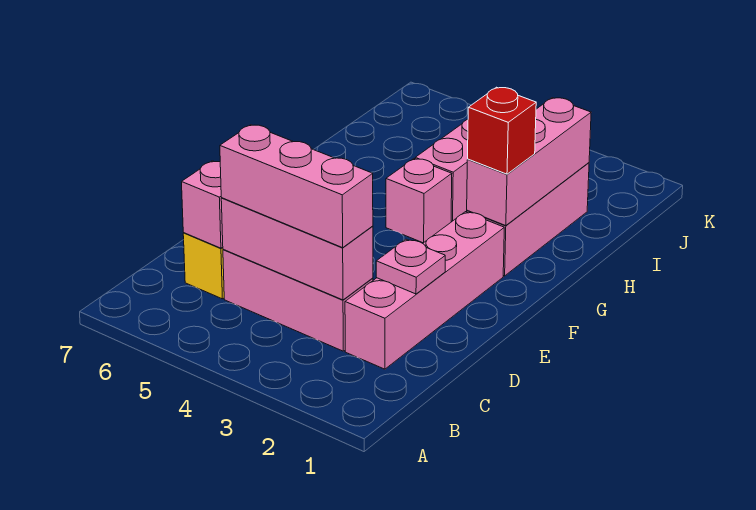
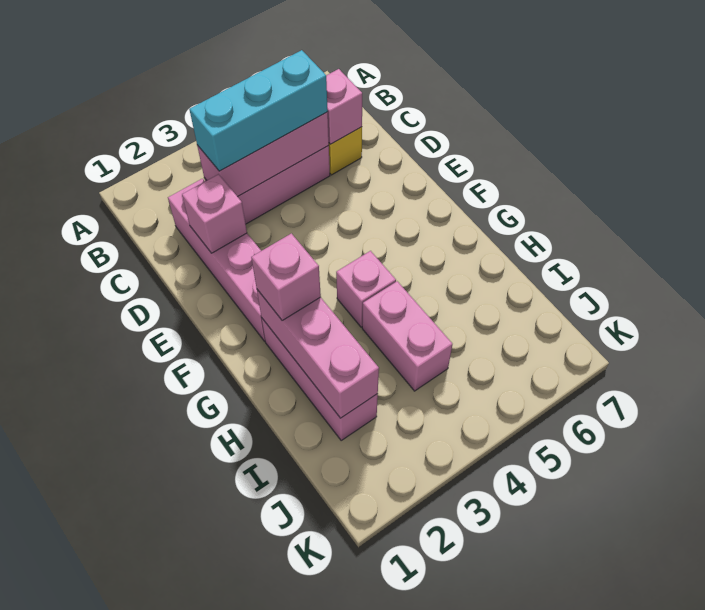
pink 1x3 brick [220,125,373,248] -> cyan 1x3 brick [189,50,328,171]
pink 1x1 plate [376,239,445,294] -> pink 1x1 brick [182,174,247,253]
red 1x1 brick [468,87,536,174] -> pink 1x1 brick [251,233,321,320]

